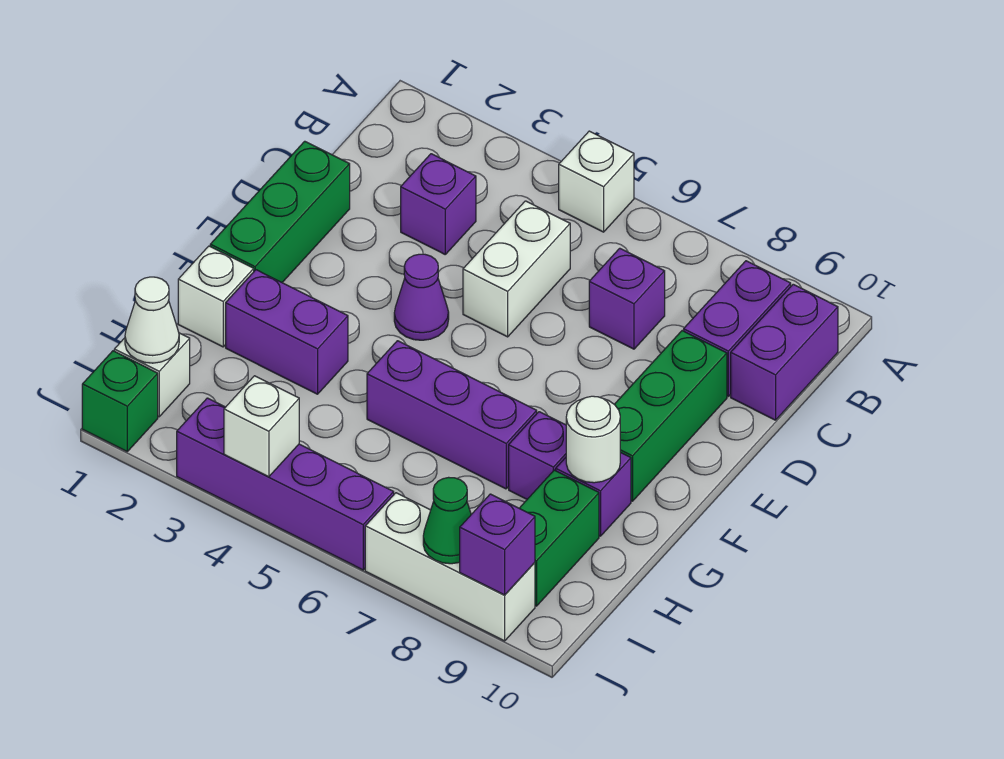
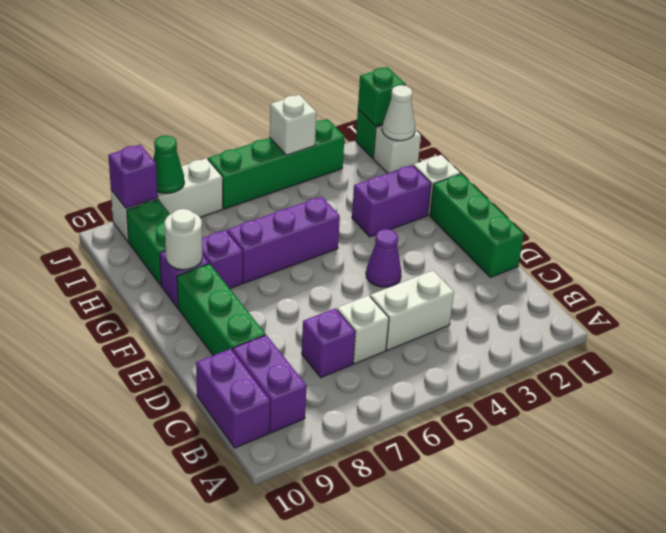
white 1x1 brick [559,131,634,232] -> white 1x1 brick moved to [337,295,389,364]
purple 1x1 brick [401,154,476,254] -> none
white 1x2 brick [463,201,570,337] -> white 1x2 brick turned to [370,271,454,350]
none -> green 1x1 brick [358,67,405,126]
purple 1x4 brick [177,398,394,570] -> green 1x4 brick [208,119,345,209]

